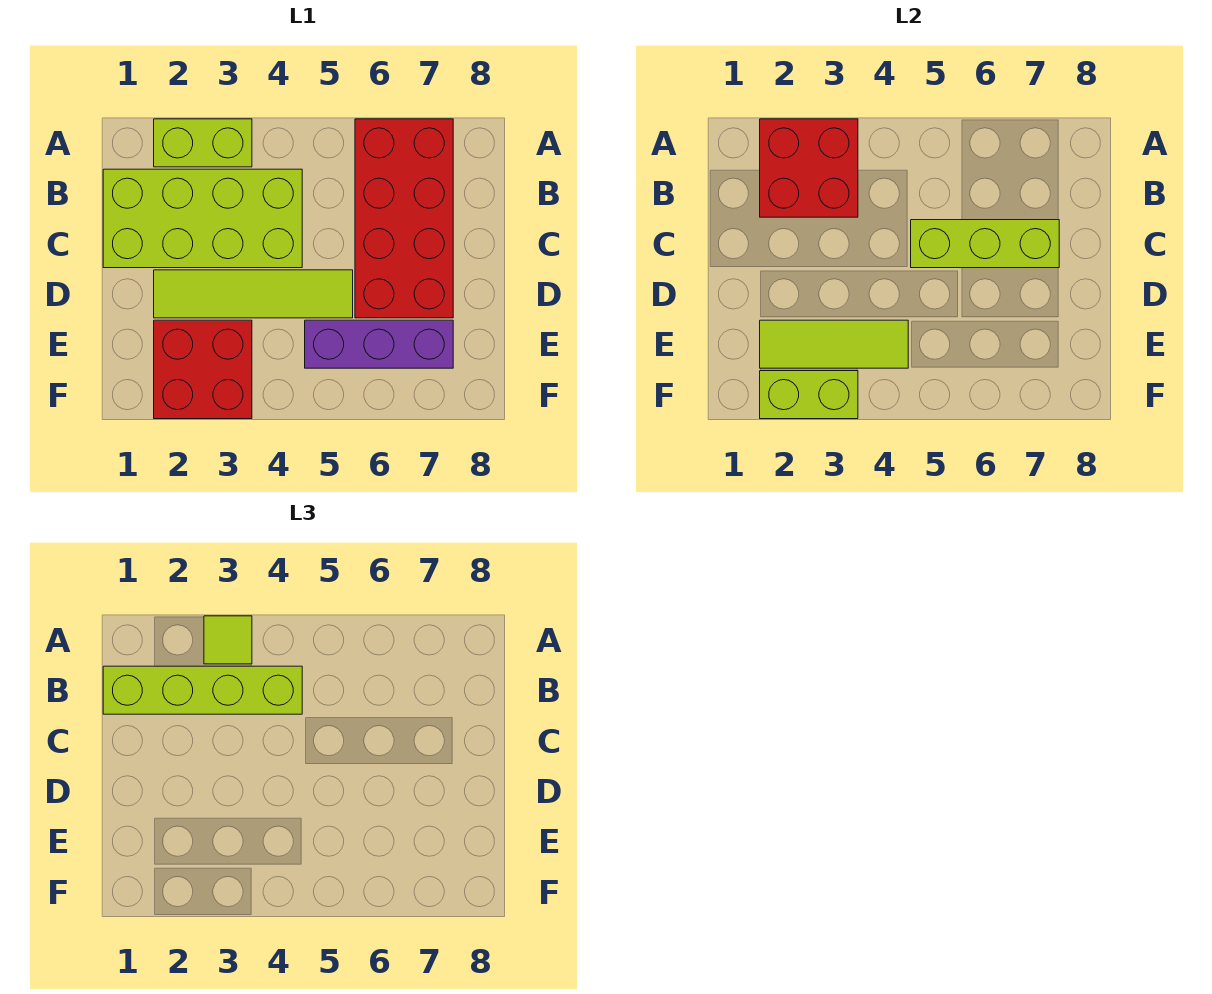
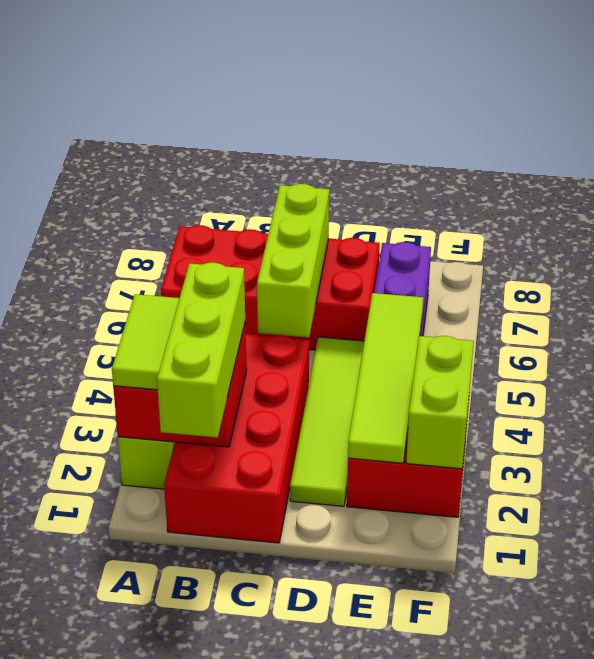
lime 1x1 tile [204,616,252,664] -> lime 1x2 tile [112,294,179,390]
lime 2x4 brick [103,169,302,268] -> red 2x4 brick [164,334,309,543]
lime 1x4 brick [103,666,302,714] -> lime 1x3 brick [157,262,245,438]
lime 1x3 tile [760,320,908,368] -> lime 1x4 tile [348,293,423,463]

